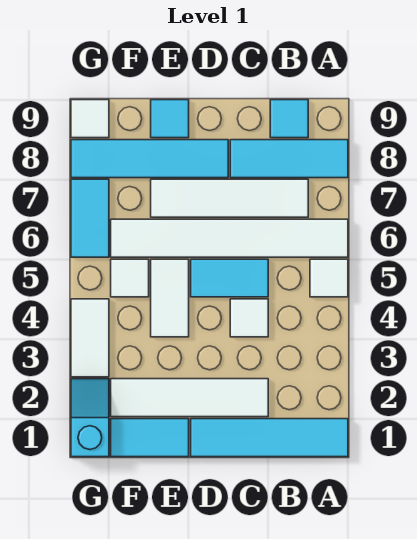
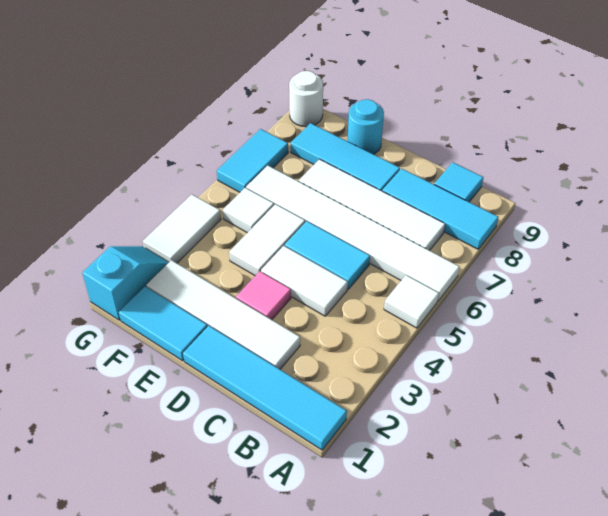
white 1x1 tile [230,299,268,337] -> white 1x2 tile [261,246,348,316]
none -> pink 1x1 tile [236,271,291,320]
cyan 1x4 tile [71,140,228,178] -> cyan 1x3 tile [291,123,400,191]
cyan 1x1 tile [151,100,189,138] -> cyan 1x1 round brick [347,99,384,154]
white 1x1 tile [71,100,109,138] -> white 1x1 round brick [289,71,323,127]

